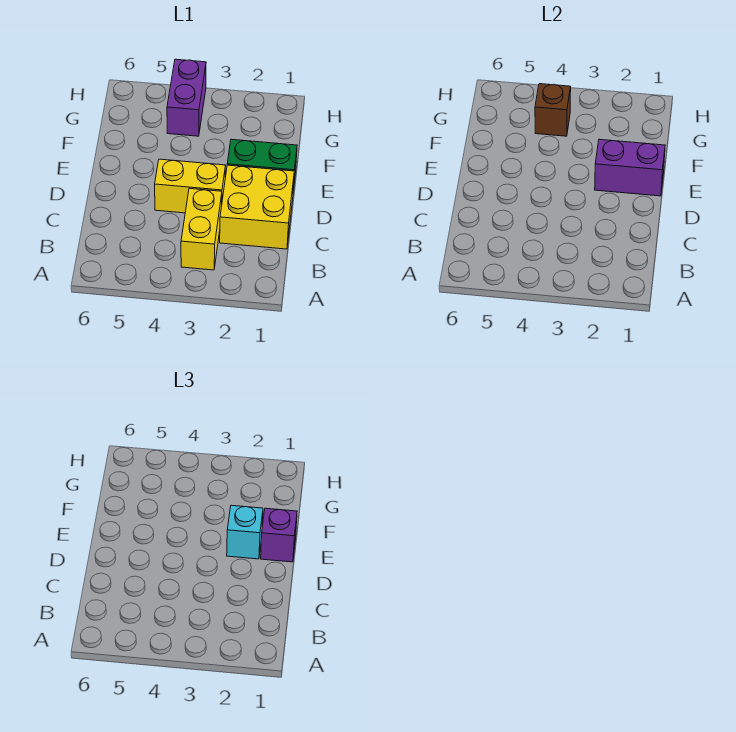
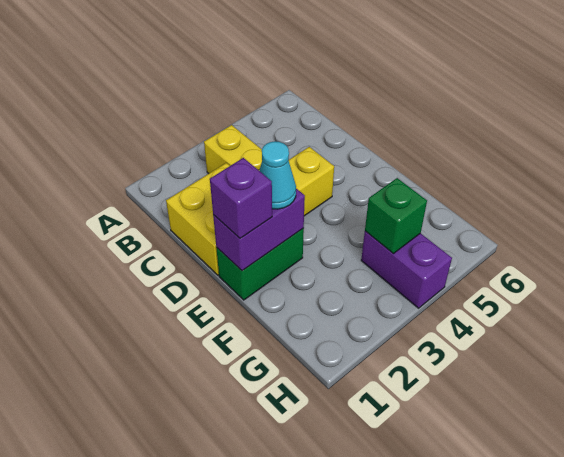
cyan 1x1 brick [227,505,263,559] -> cyan 1x1 cone [259,141,296,209]
brown 1x1 brick [535,84,571,136] -> green 1x1 brick [365,178,427,254]

